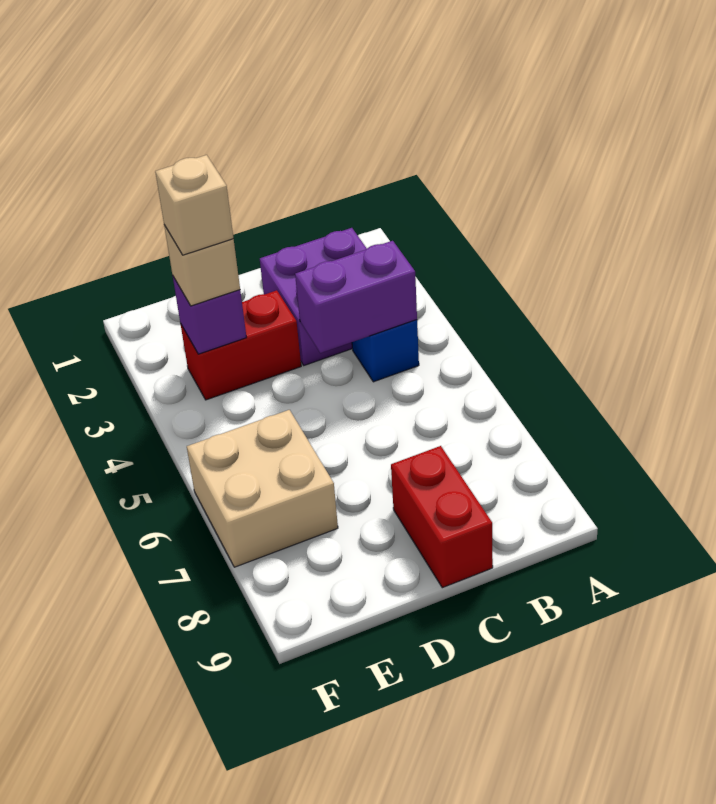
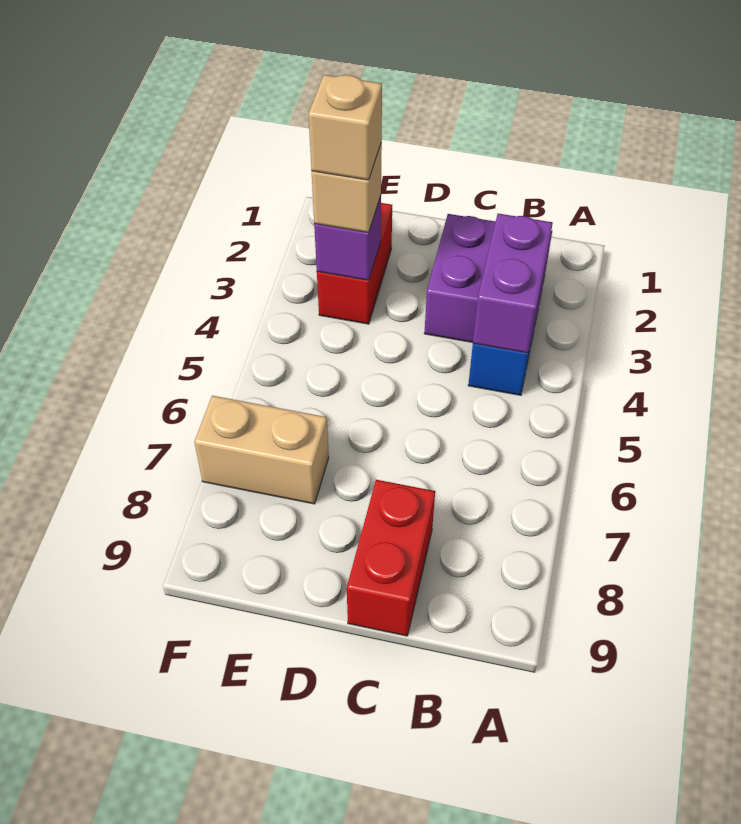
purple 1x2 brick [295,241,417,353] -> purple 1x2 brick turned to [473,214,553,353]
red 1x2 brick [181,290,301,400] -> red 1x2 brick turned to [317,203,392,324]
tan 2x2 brick [187,410,338,567] -> tan 1x2 brick [194,396,329,504]

